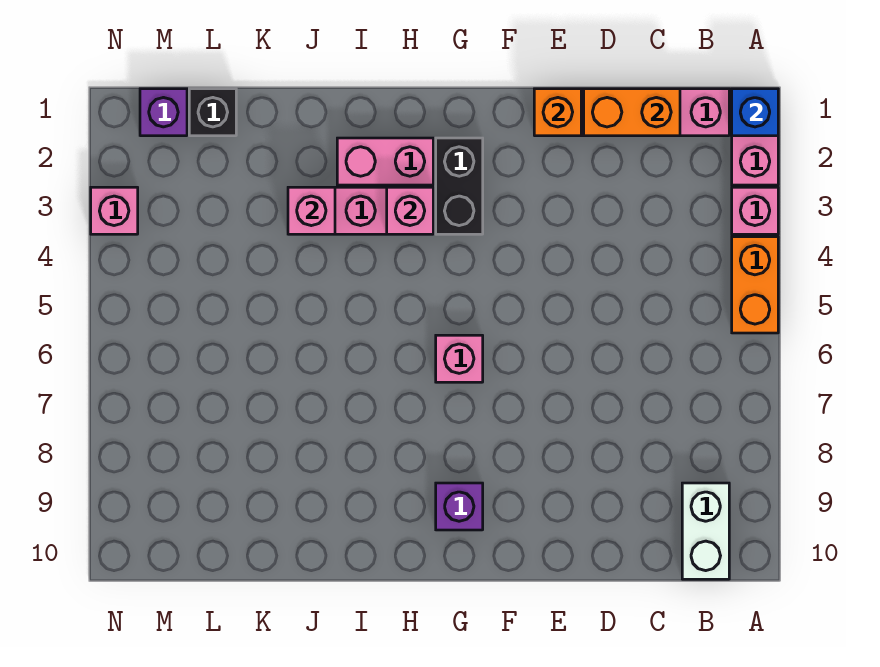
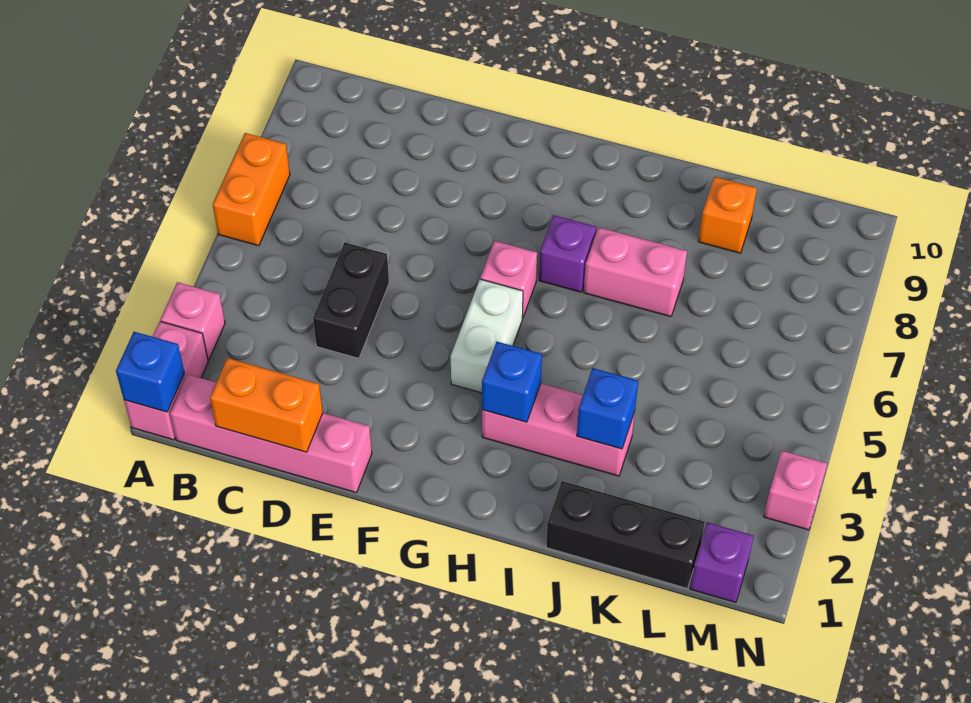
orange 1x2 brick [732,237,778,333] -> orange 1x2 brick moved to [213,133,290,246]
white 1x2 brick [682,483,729,579] -> white 1x2 brick moved to [451,279,523,393]
orange 1x1 brick [534,89,581,136] -> orange 1x1 brick moved to [698,177,757,253]
black 1x2 brick [436,138,483,234] -> black 1x2 brick moved to [313,242,389,358]
purple 1x1 brick [436,483,483,530] -> purple 1x1 brick moved to [539,215,596,292]
pink 1x2 brick [337,138,433,185] -> pink 1x2 brick moved to [584,227,687,317]
pink 1x1 brick [387,187,433,234] -> blue 1x1 brick [482,342,542,422]
pink 1x1 brick [288,187,335,234] -> blue 1x1 brick [577,368,638,449]
black 1x1 brick [189,89,236,136] -> black 1x3 brick [546,481,705,588]

